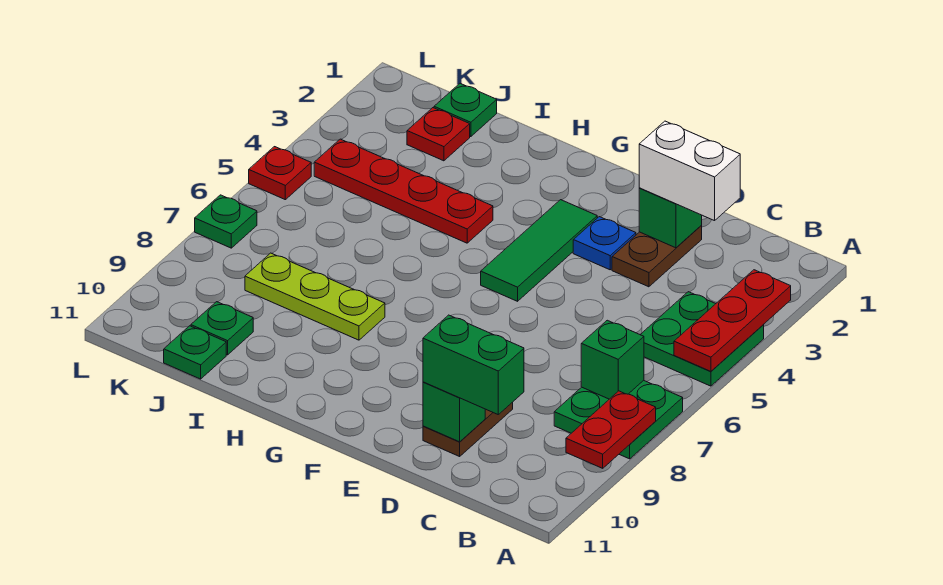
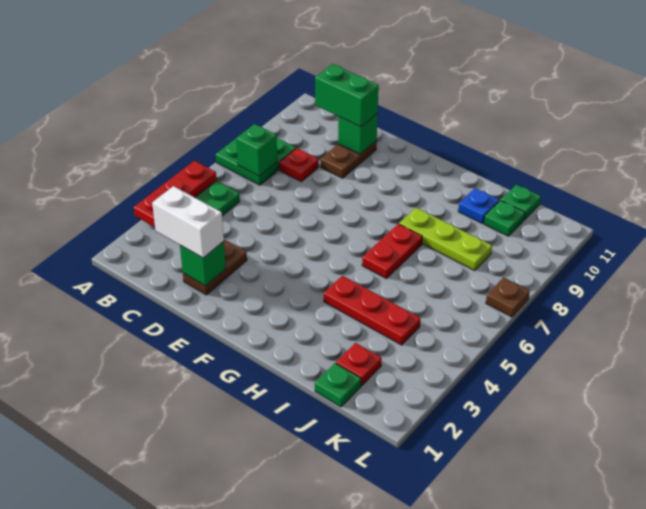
red 1x2 plate [566,391,656,468] -> red 1x2 plate moved to [362,224,422,279]
blue 1x1 plate [573,217,636,270] -> blue 1x1 plate moved to [458,188,499,224]
green 1x3 tile [481,200,597,301] -> none
red 1x4 plate [314,139,493,243] -> red 1x3 plate [324,276,421,345]
red 1x1 plate [249,147,311,200] -> red 1x1 plate moved to [279,148,319,182]
green 1x1 plate [195,195,257,248] -> brown 1x1 plate [486,277,530,317]

